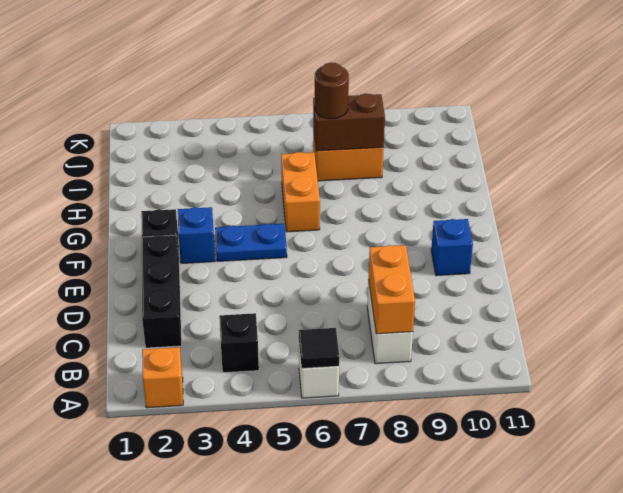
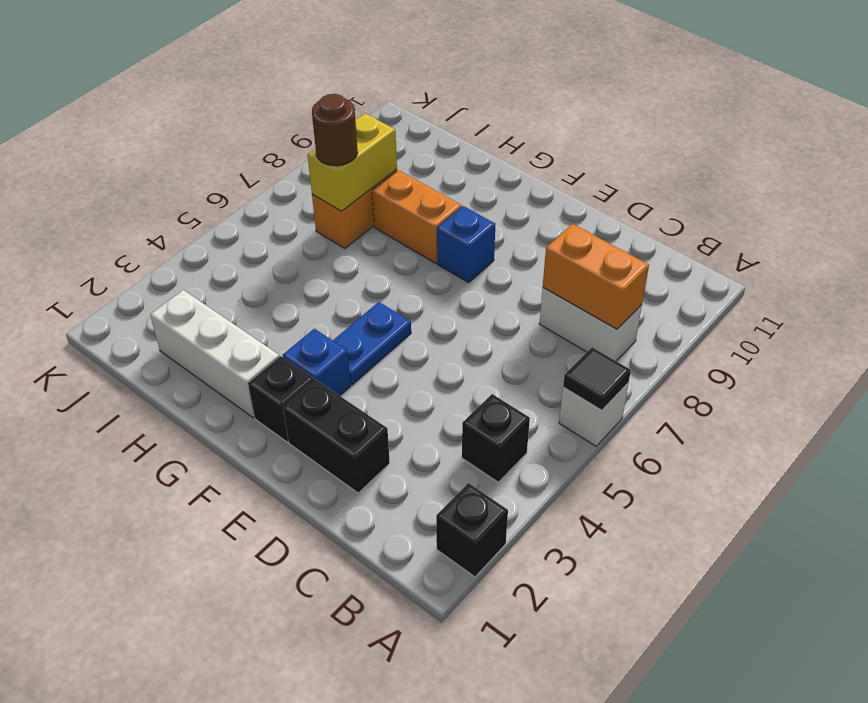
orange 1x1 brick [142,347,183,408] -> black 1x1 brick [436,483,508,577]
black 1x3 brick [142,235,182,348] -> black 1x2 brick [283,380,390,493]
blue 1x1 brick [431,219,473,276] -> blue 1x1 brick moved to [437,206,495,283]
none -> white 1x3 brick [150,290,280,418]
orange 1x2 brick [281,152,320,232] -> orange 1x2 brick moved to [372,170,462,263]
brown 1x2 brick [313,93,385,151] -> yellow 1x2 brick [308,113,397,211]

